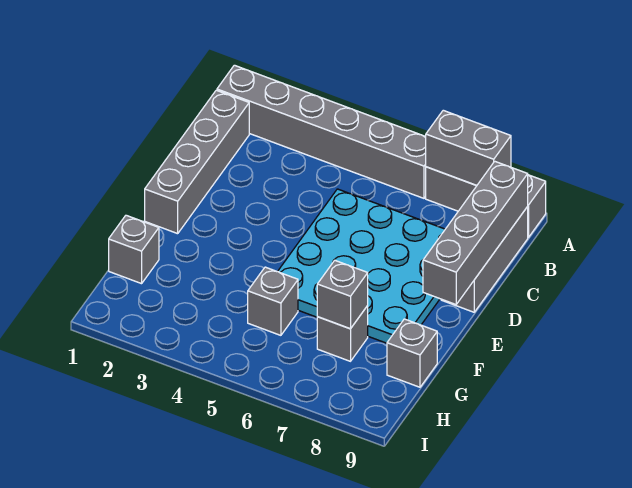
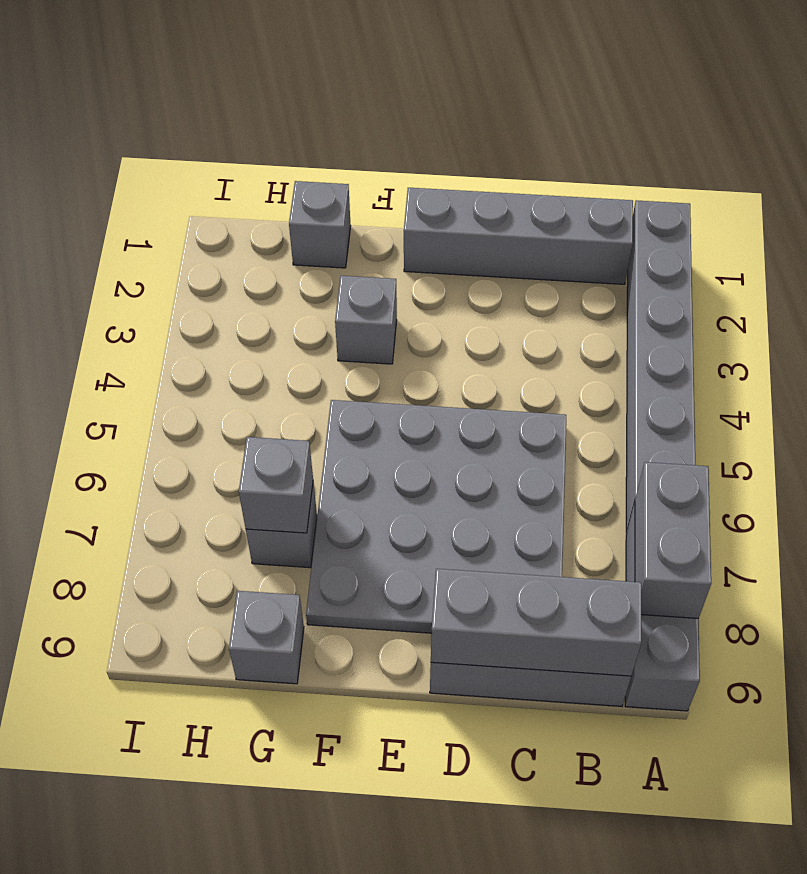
grey 1x4 brick [423,161,528,304] -> grey 1x3 brick [431,569,641,676]
cyan 4x4 plate [278,189,445,343] -> grey 4x4 plate [306,400,566,633]
grey 1x1 brick [248,267,298,335] -> grey 1x1 brick moved to [335,276,397,364]

